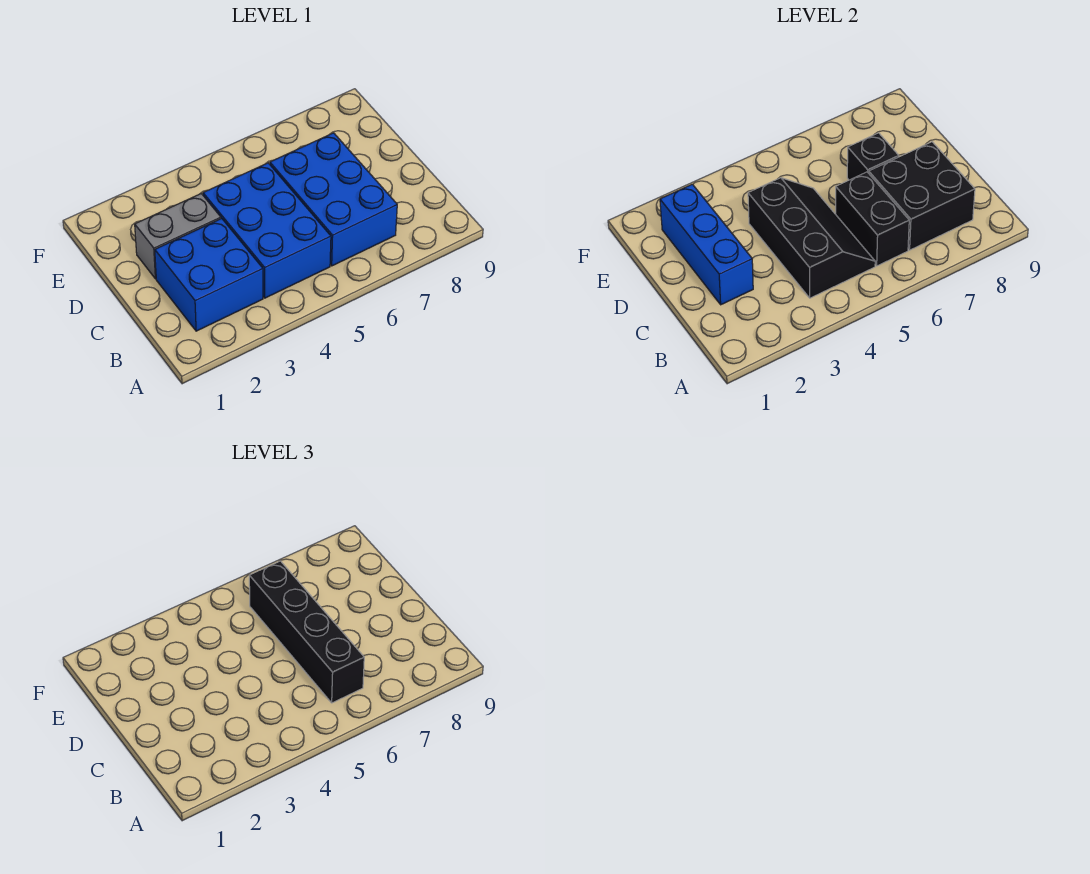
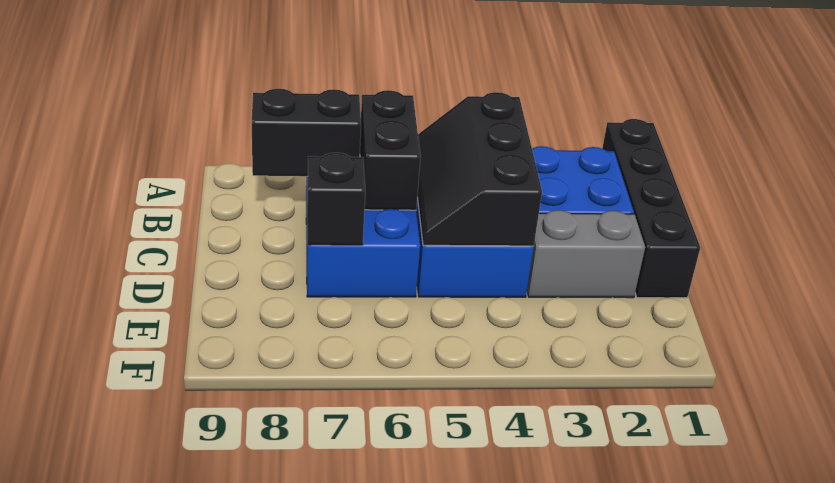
black 1x4 brick [249,561,364,703] -> black 1x4 brick moved to [602,119,700,298]
black 2x2 brick [869,142,975,250] -> black 1x2 brick [252,89,361,176]
blue 1x3 brick [660,184,753,305] -> none

